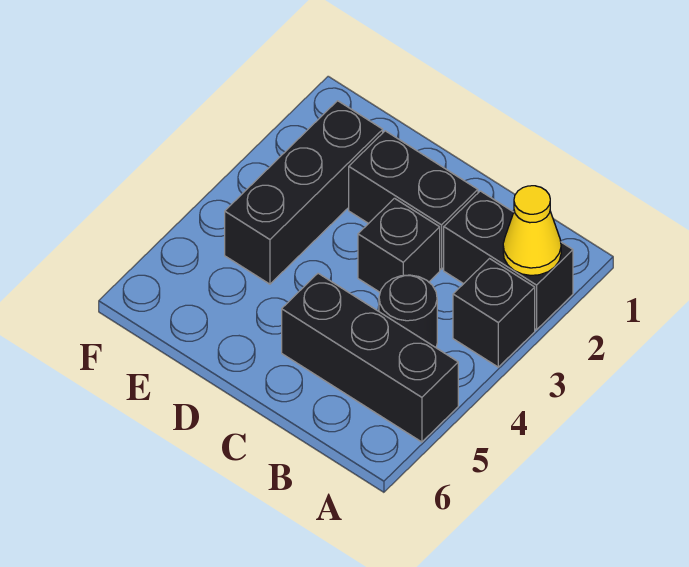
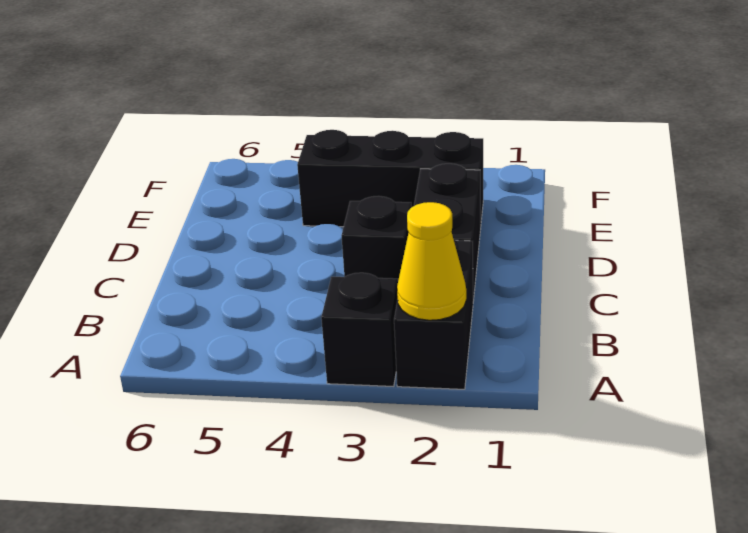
black 1x3 brick [282,273,458,442] -> none
black 1x1 round brick [379,275,437,347] -> none

